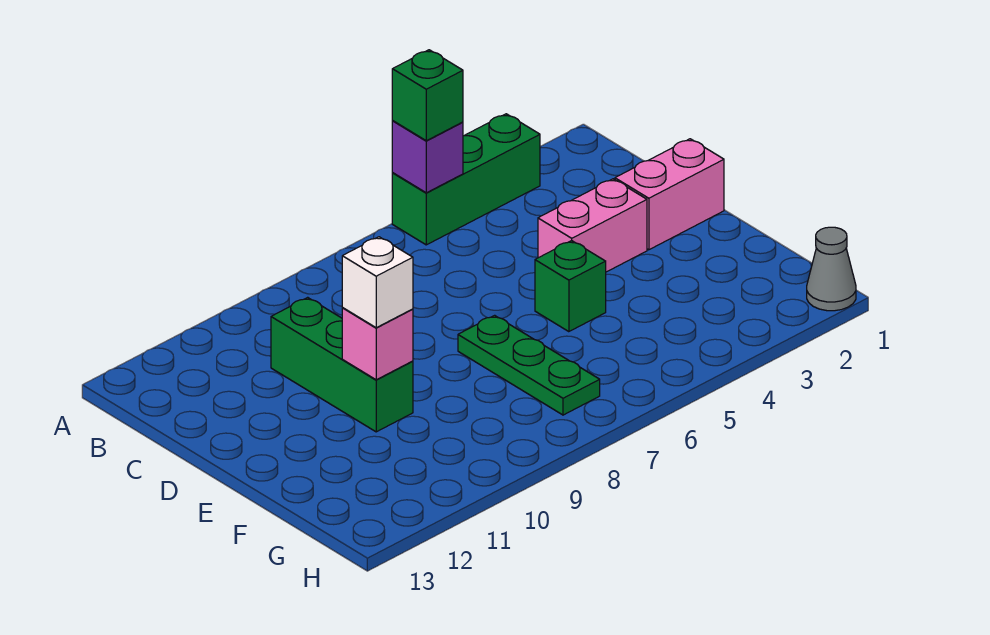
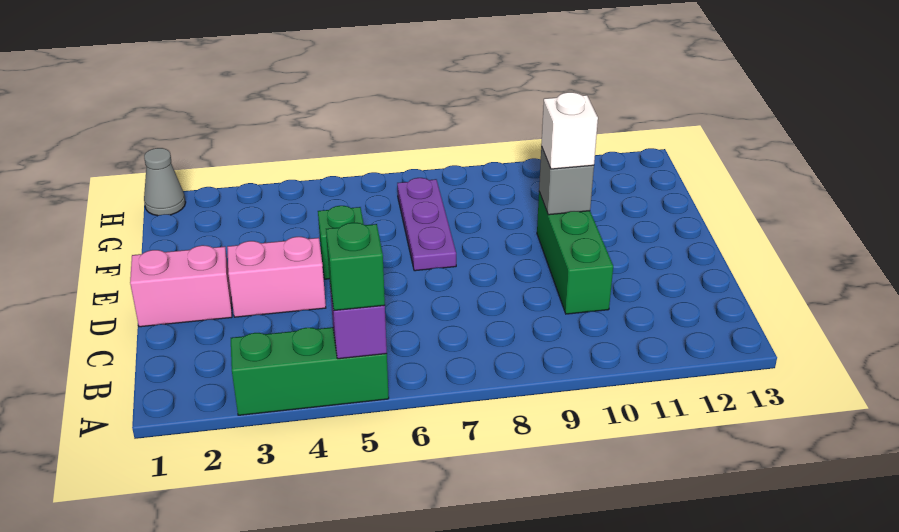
green 1x3 plate [458,315,600,415] -> purple 1x3 plate [397,178,456,271]
pink 1x1 brick [342,308,413,380] -> grey 1x1 brick [539,147,594,215]

